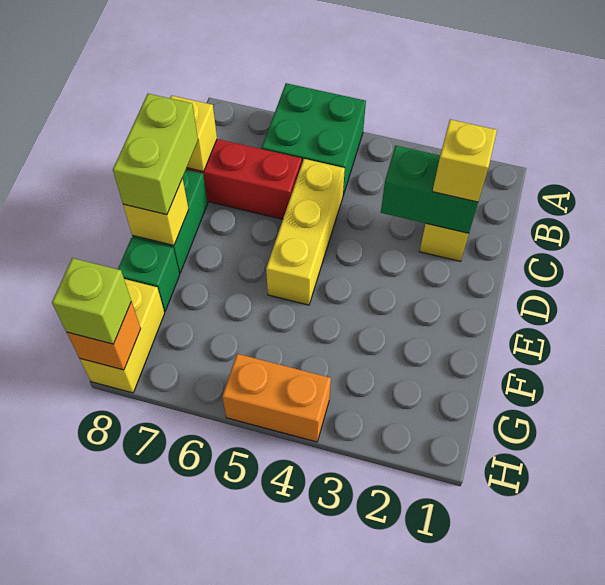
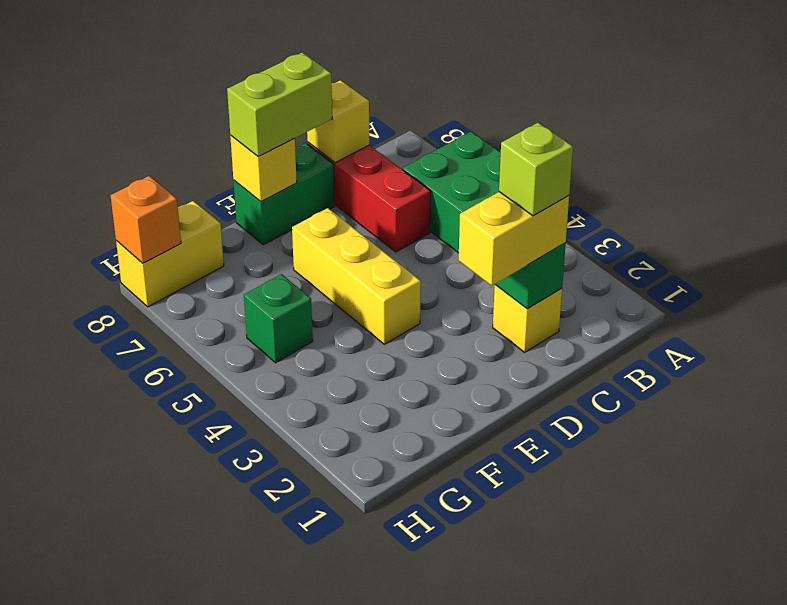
yellow 1x1 brick [433,120,497,202] -> yellow 1x2 brick [459,192,569,286]
yellow 1x3 brick [266,159,345,305] -> yellow 1x3 brick turned to [292,208,421,344]
green 1x1 brick [118,238,180,311] -> green 1x1 brick moved to [244,274,313,363]
orange 1x2 brick [222,354,331,442] -> none
lime 1x1 brick [52,258,131,344] -> lime 1x1 brick moved to [499,123,573,216]

